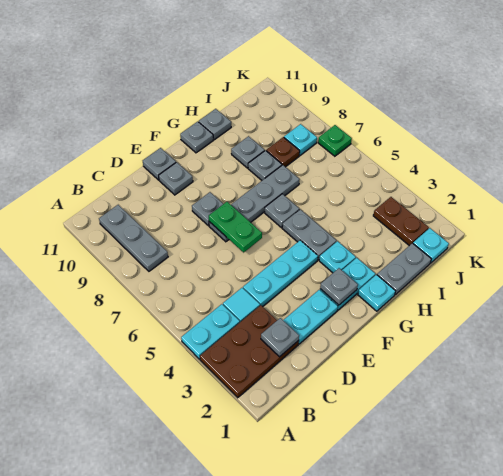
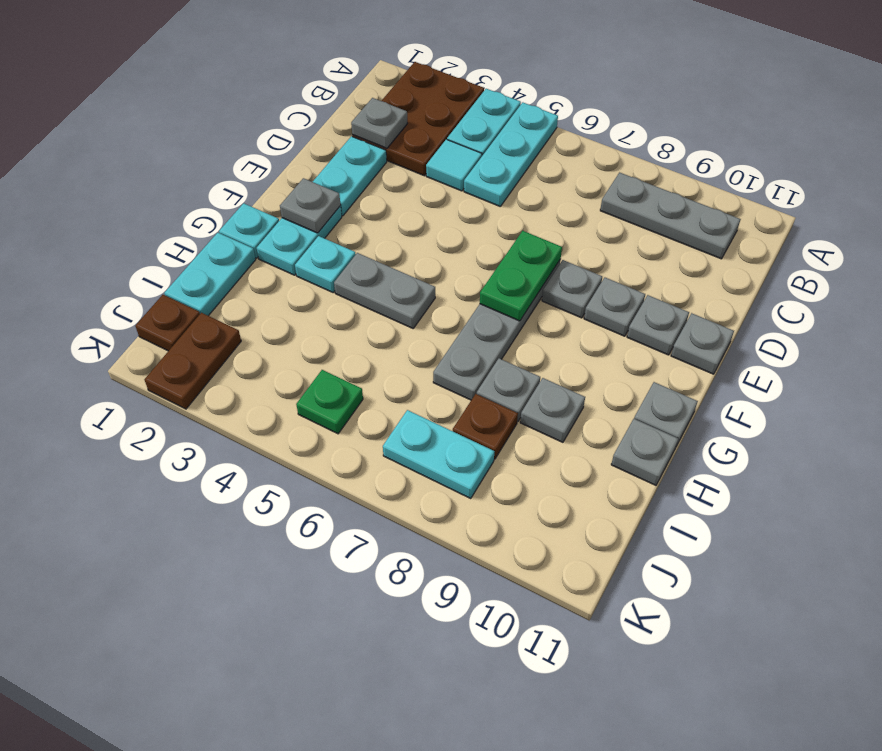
cyan 1x3 plate [243,240,318,306] -> cyan 1x3 plate moved to [464,102,558,206]
green 1x2 plate [209,202,262,252] -> green 1x2 plate turned to [480,231,562,321]
grey 1x1 plate [265,194,299,228] -> grey 1x1 plate moved to [584,278,645,336]
grey 1x2 plate [377,243,431,295] -> cyan 1x2 plate [164,233,256,316]
cyan 1x1 plate [413,228,449,263] -> brown 1x1 plate [135,295,200,351]
brown 1x2 plate [373,197,429,246] -> brown 1x2 plate turned to [145,313,241,409]
cyan 1x1 plate [284,124,317,155] -> cyan 1x2 plate [383,410,494,498]
green 1x1 plate [318,125,352,156] -> green 1x1 plate moved to [296,370,363,434]

